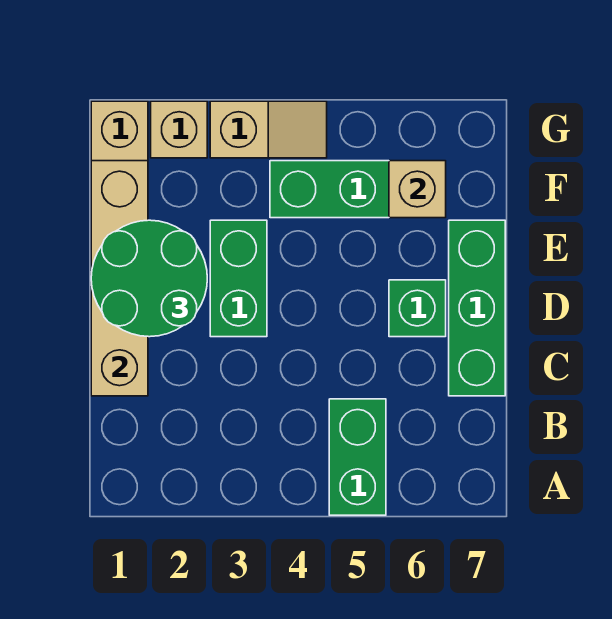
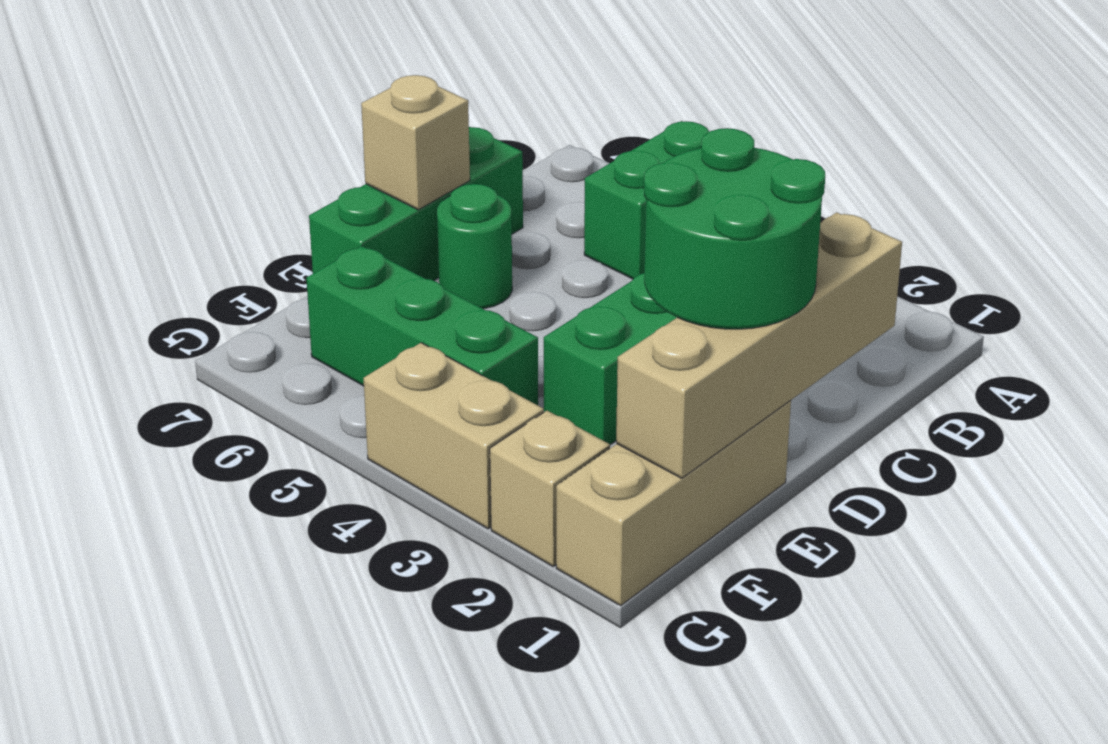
green 1x1 brick [389,280,446,337] -> green 1x1 round brick [437,184,512,309]
tan 1x1 brick [389,161,446,218] -> tan 1x1 brick moved to [361,75,470,210]
tan 1x2 slope [210,101,327,158] -> tan 1x2 brick [364,343,544,529]

